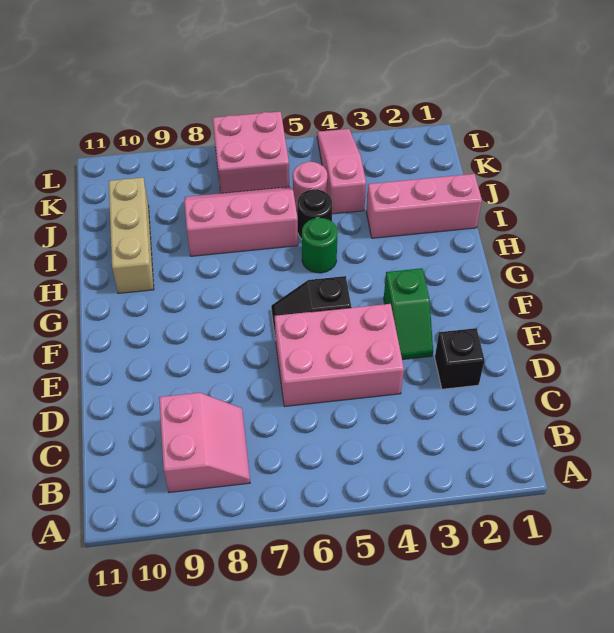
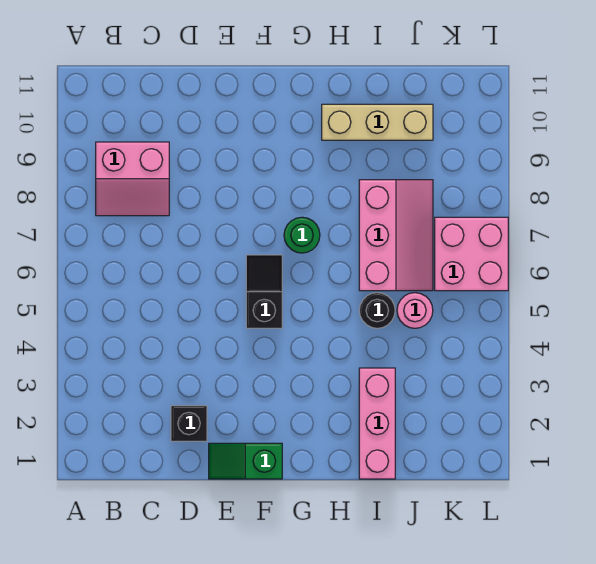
pink 2x3 brick [275,304,404,406] -> none
green 1x2 slope [384,268,433,360] -> green 1x2 slope moved to [209,443,282,479]
green 1x1 round brick [302,218,338,273] -> green 1x1 round brick moved to [284,217,320,253]
pink 1x3 slope [317,129,366,214] -> none

